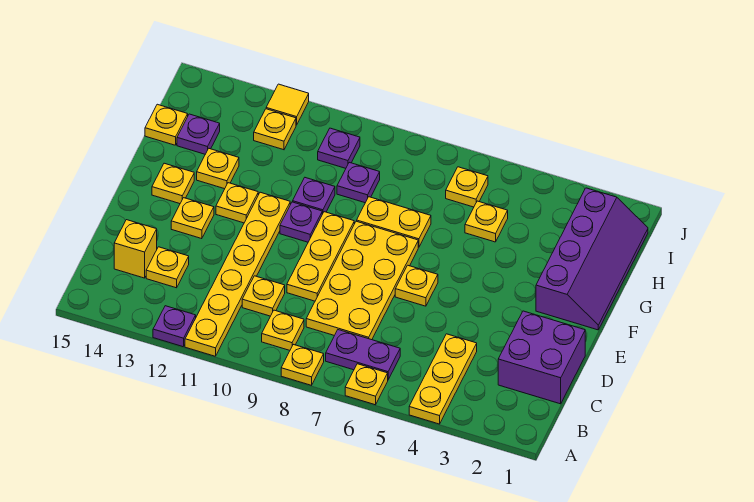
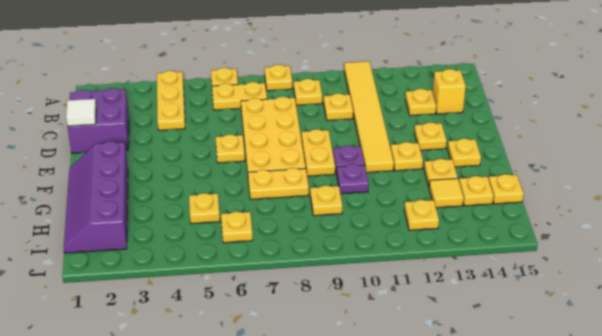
yellow 1x6 plate [185,192,290,356] -> yellow 1x6 tile [344,61,394,173]
purple 1x1 plate [153,306,196,347] -> none
purple 1x2 plate [326,330,400,379] -> yellow 1x2 plate [212,82,267,110]
none -> white 1x1 tile [66,99,96,126]
yellow 1x3 plate [287,212,354,301] -> yellow 1x2 plate [302,129,335,176]
purple 1x1 plate [337,162,380,203] -> yellow 1x1 plate [310,185,342,216]
purple 1x1 plate [177,114,220,154] -> yellow 1x1 plate [459,176,494,206]
purple 1x1 plate [318,128,360,168] -> none
yellow 1x1 tile [266,84,309,125] -> yellow 1x1 tile moved to [429,178,464,208]

